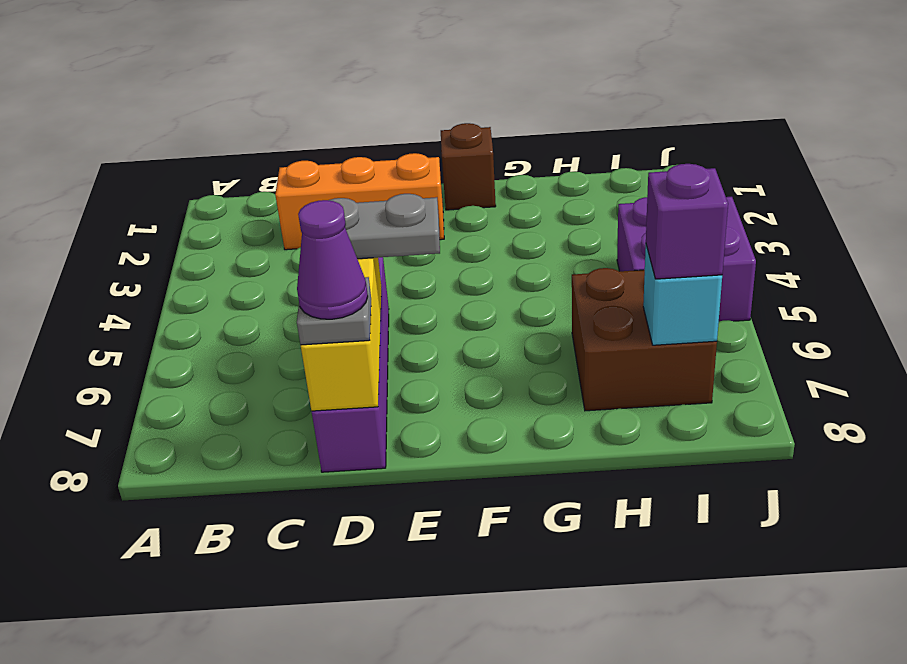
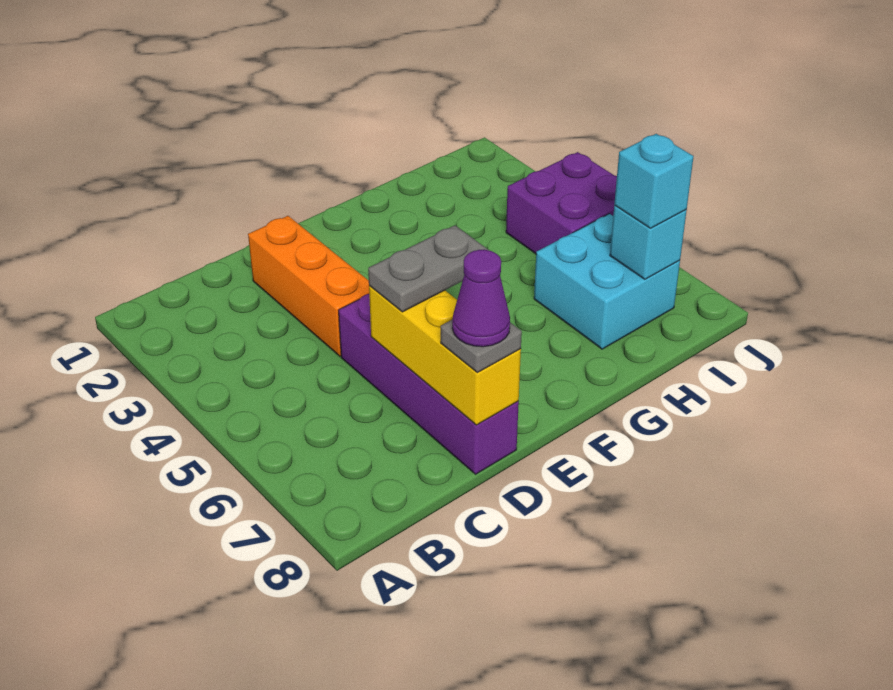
orange 1x3 brick [275,153,444,250] -> orange 1x3 brick turned to [248,216,369,356]
brown 1x1 brick [441,123,496,210] -> none
brown 2x2 brick [572,268,717,411] -> cyan 2x2 brick [534,214,680,349]
purple 1x1 brick [646,164,728,279] -> cyan 1x1 brick [614,134,694,228]

